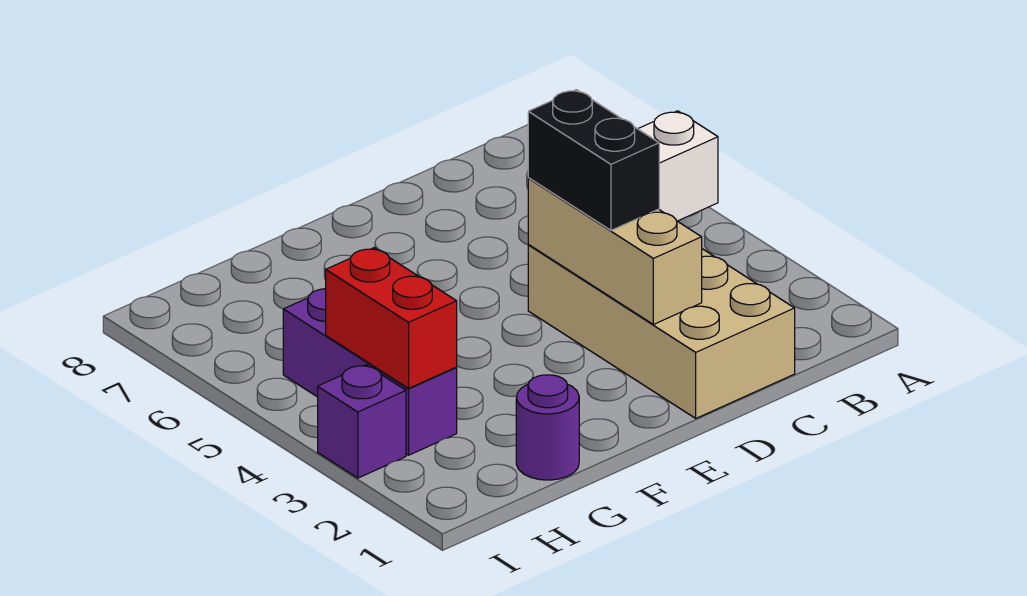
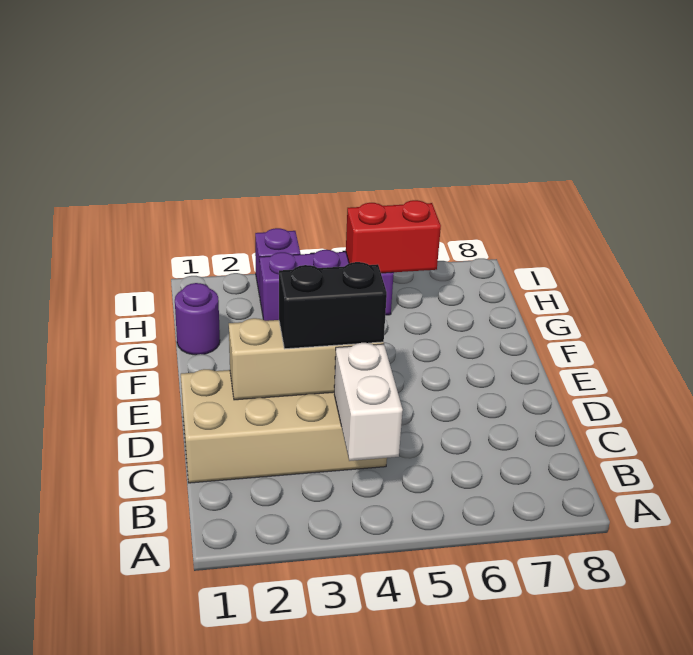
red 1x2 brick [326,248,457,388] -> red 1x2 brick moved to [346,200,441,273]

